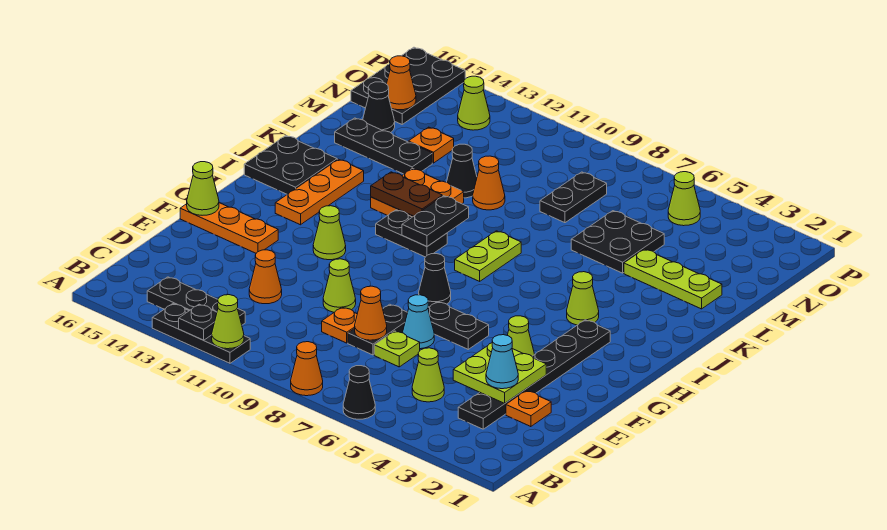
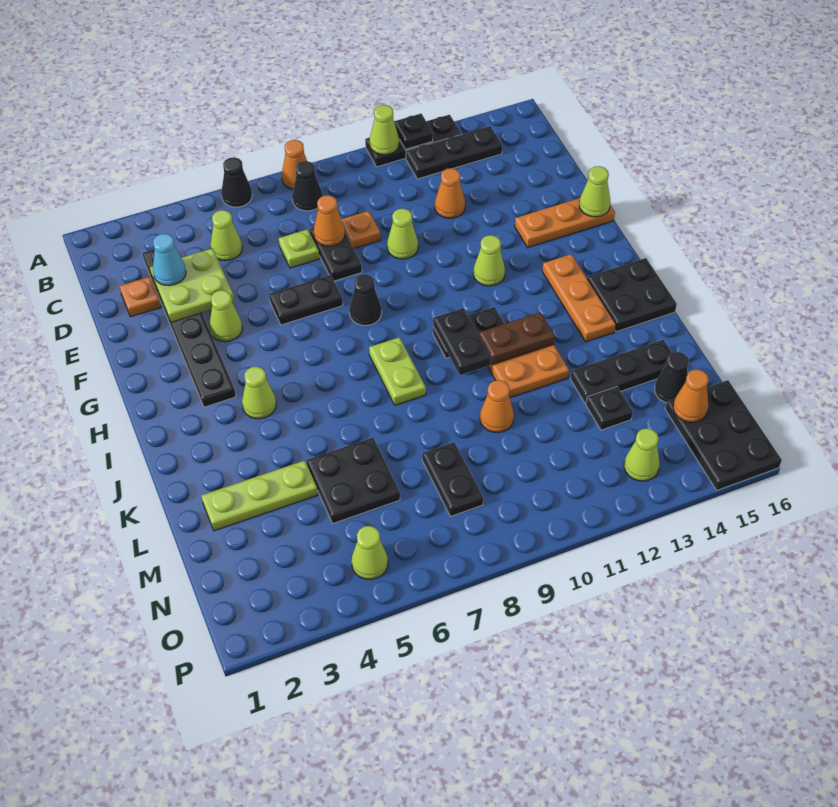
cyan 1x1 cone [403,295,434,349] -> none
black 1x1 cone [447,144,477,198] -> black 1x1 cone moved to [292,161,323,211]
orange 1x1 plate [408,127,454,163] -> black 1x1 plate [586,387,633,430]

